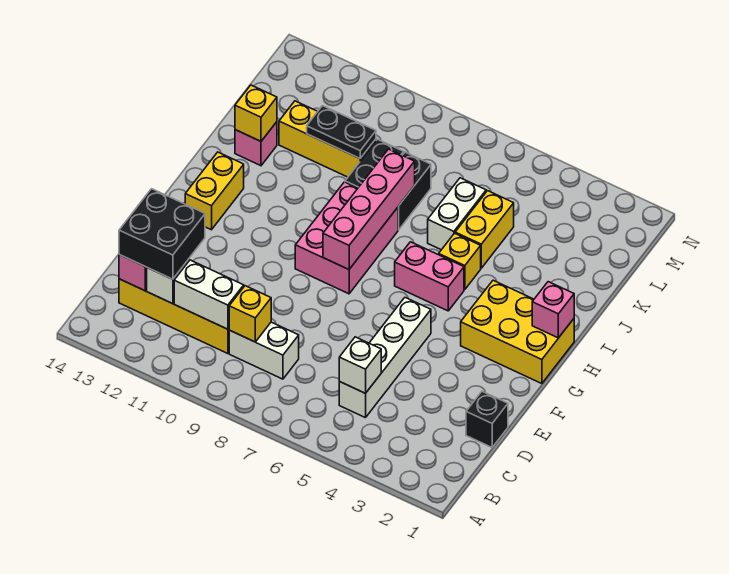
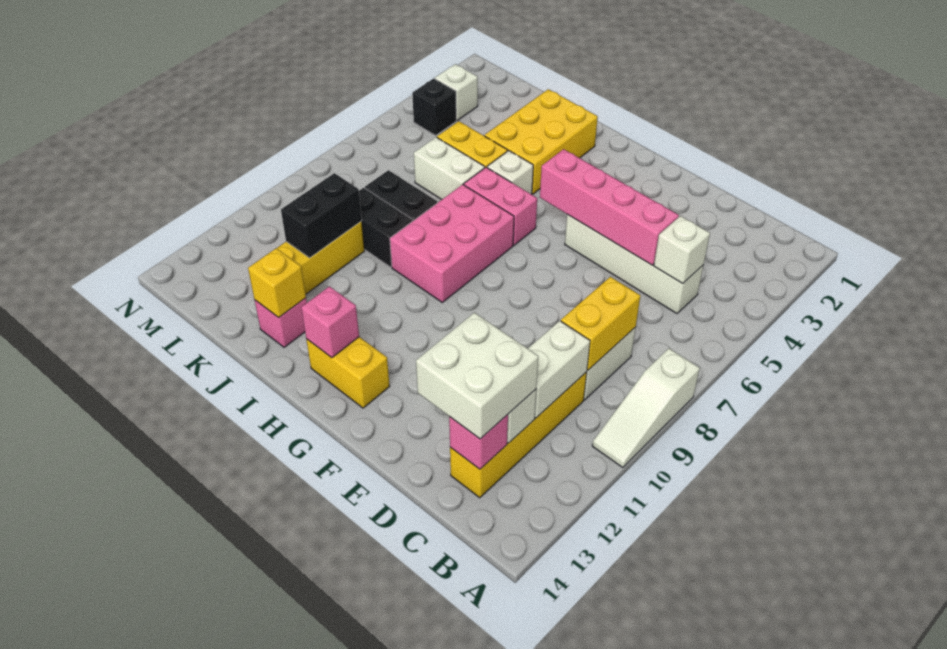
none -> white 1x3 slope [592,348,700,468]
yellow 1x1 brick [229,286,271,342] -> yellow 1x2 brick [561,277,640,370]
black 2x2 brick [119,189,205,279] -> white 2x2 brick [416,313,538,439]
black 1x1 brick [466,391,508,447] -> black 1x1 brick moved to [412,78,456,135]
yellow 2x3 brick [461,280,574,384] -> yellow 2x3 brick moved to [485,89,598,194]
pink 2x3 brick [295,182,398,294] -> pink 2x3 brick turned to [390,184,514,302]
pink 1x4 brick [323,149,415,269] -> pink 1x4 brick moved to [540,149,679,265]
pink 1x1 brick [532,282,574,338] -> pink 1x1 brick moved to [301,286,359,358]
pink 1x2 brick [395,242,464,311] -> pink 1x2 brick turned to [464,167,537,245]
yellow 1x1 brick [439,233,481,290] -> white 1x1 brick [487,151,533,194]
black 1x2 plate [307,106,376,158] -> black 1x2 brick [281,173,362,258]
none -> white 1x1 brick [435,64,478,120]

